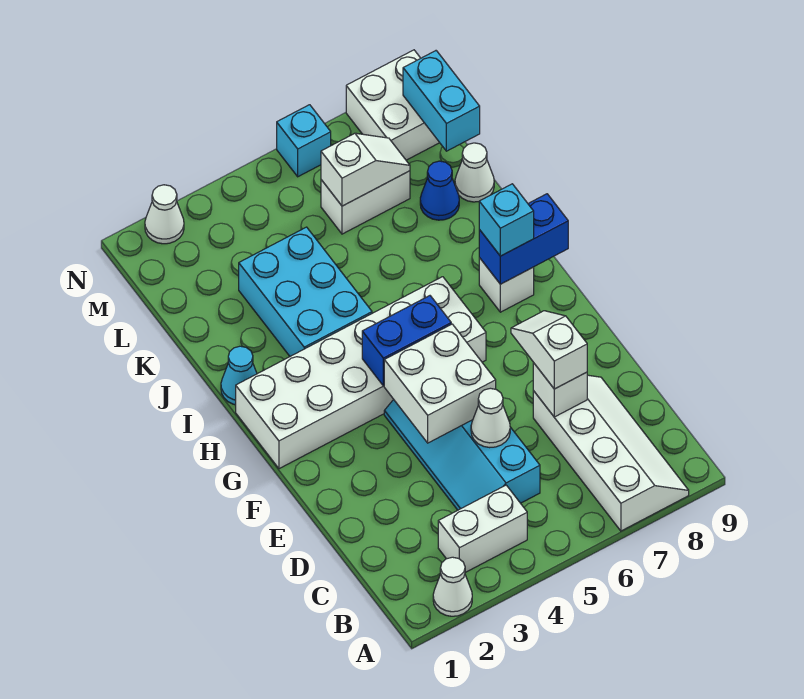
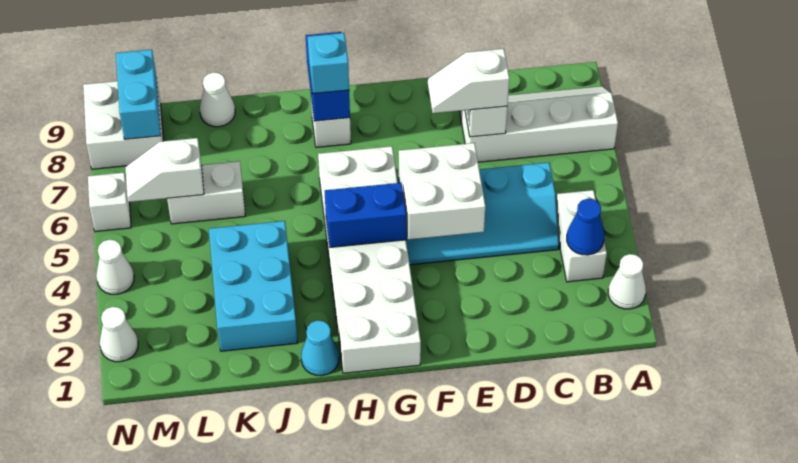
white 1x1 cone [471,388,510,448] -> white 1x1 cone moved to [96,240,134,294]
blue 1x2 brick [362,296,451,386] -> blue 1x2 brick turned to [325,183,406,247]
cyan 2x3 brick [239,227,372,356] -> cyan 2x3 brick turned to [209,221,298,351]
blue 1x1 cone [420,161,459,220] -> blue 1x1 cone moved to [567,199,604,255]
white 1x2 brick [321,171,410,234] -> white 1x2 brick turned to [167,161,245,224]
white 1x2 slope [321,133,410,206] -> white 1x2 slope turned to [125,138,204,202]
cyan 1x2 brick [403,51,480,151] -> cyan 1x2 brick turned to [116,50,161,139]
cyan 1x1 brick [277,105,331,177] -> white 1x1 brick [88,172,131,232]

